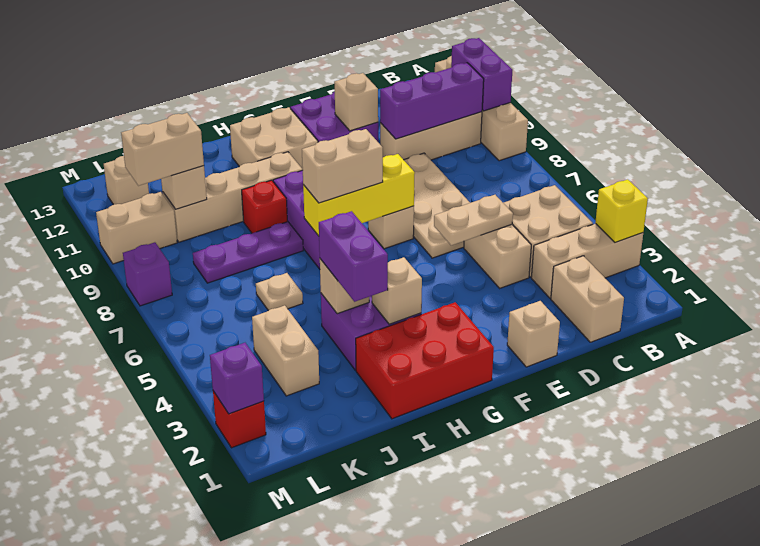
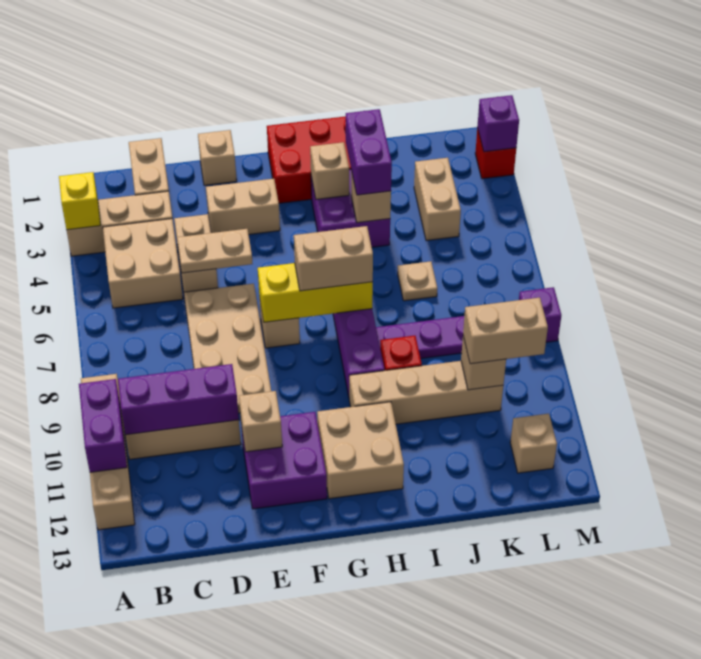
tan 1x2 brick [96,192,177,264] -> tan 1x2 brick moved to [206,179,280,234]

